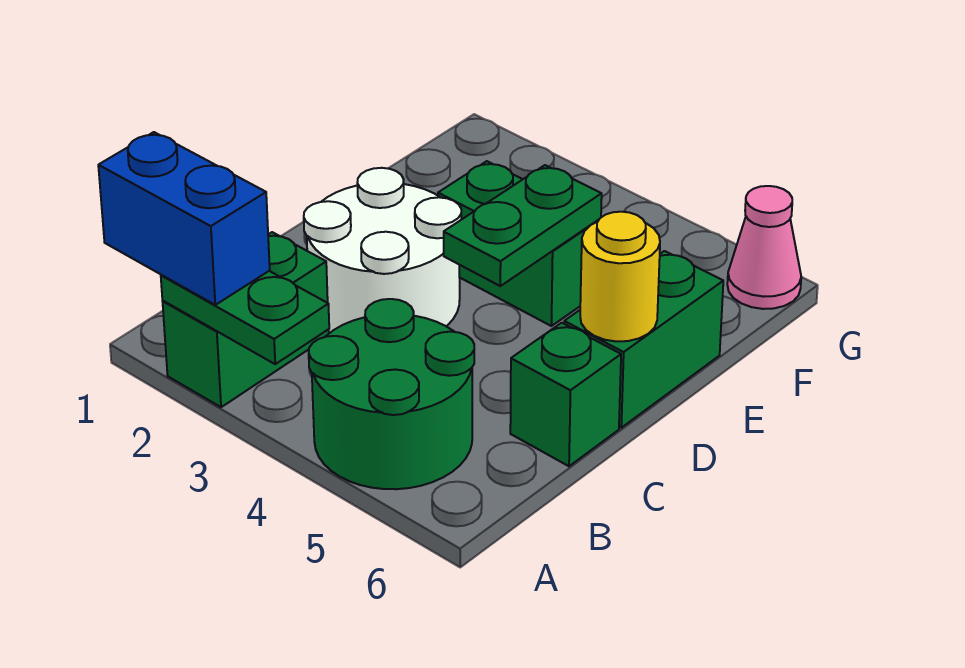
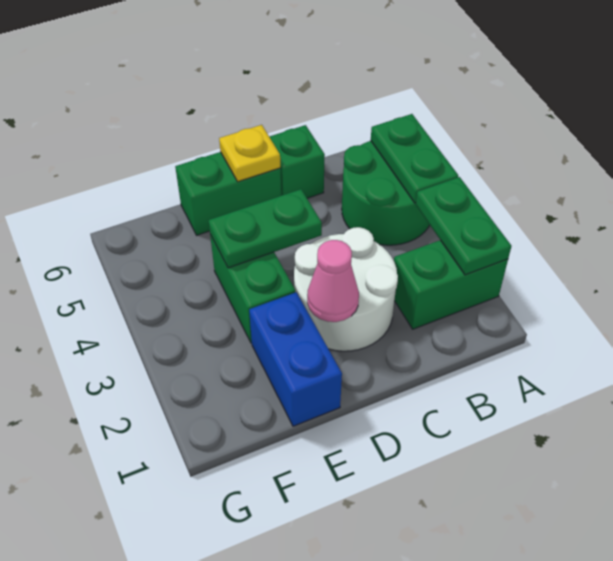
blue 1x2 brick [98,132,270,305] -> blue 1x2 brick moved to [249,292,342,426]
none -> green 1x2 plate [371,114,458,203]
yellow 1x1 round brick [580,212,660,341] -> yellow 1x1 plate [219,125,280,182]
pink 1x1 cone [727,186,801,309] -> pink 1x1 cone moved to [307,240,359,322]

